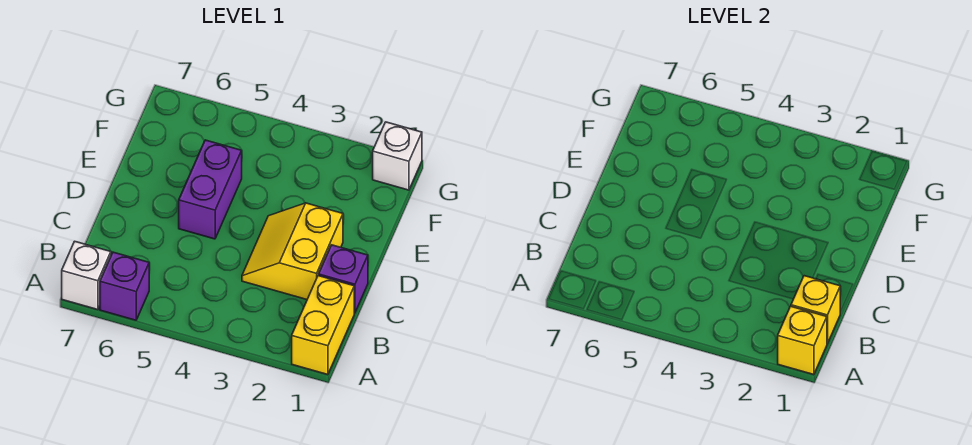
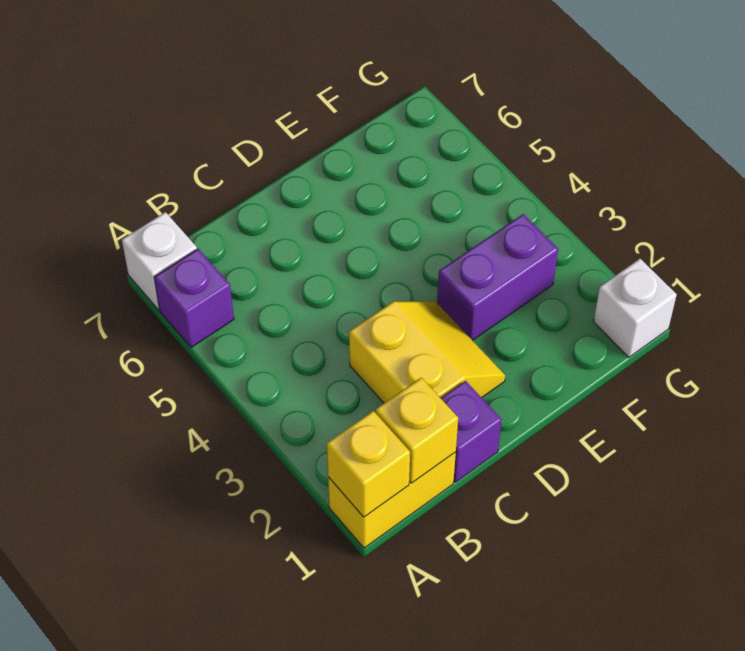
yellow 2x2 slope [242,203,343,300] -> yellow 2x2 slope turned to [349,301,505,403]
purple 1x2 brick [179,140,242,239] -> purple 1x2 brick moved to [437,214,558,340]

